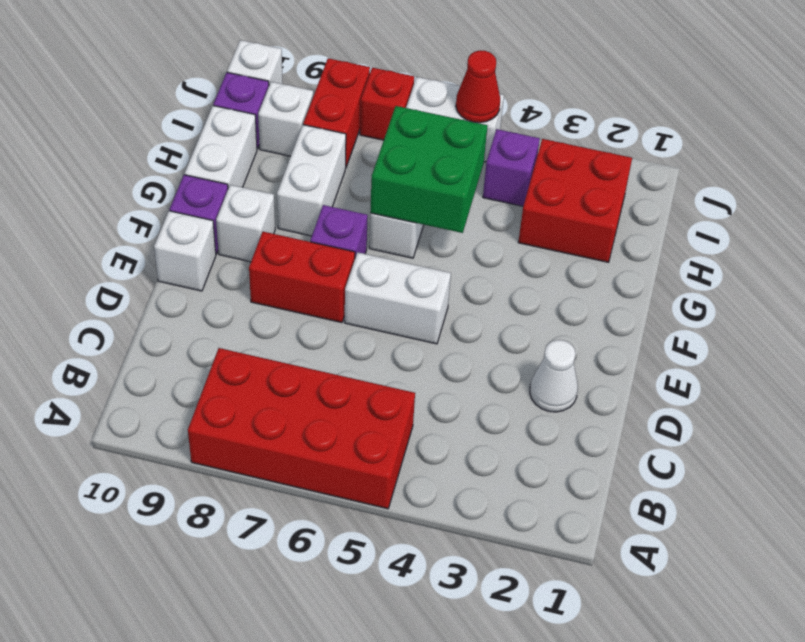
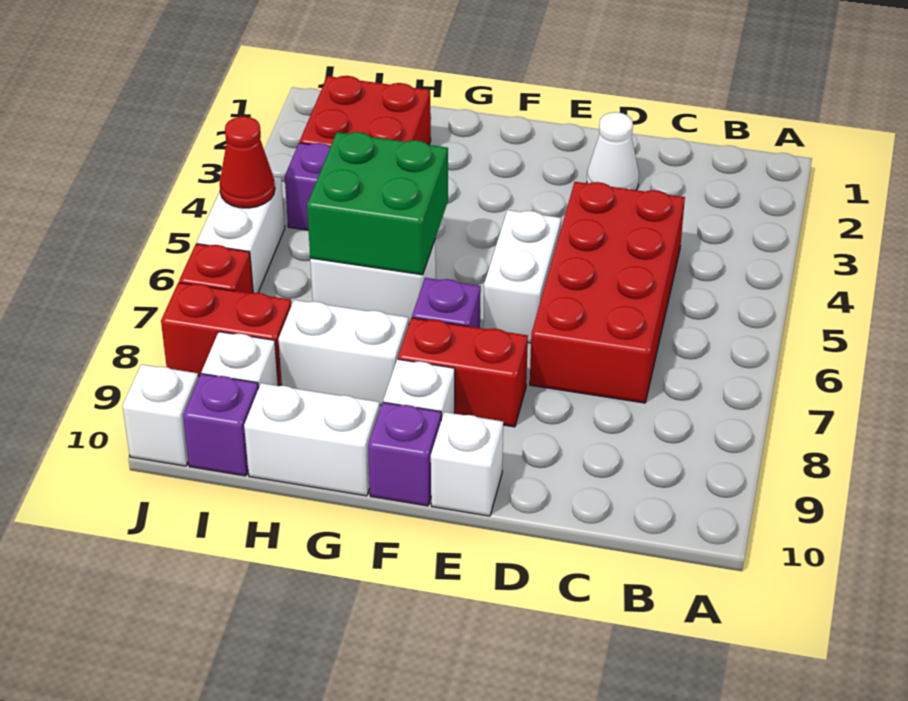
red 2x4 brick [188,348,415,509] -> red 2x4 brick moved to [530,182,685,403]
red 1x2 brick [249,232,355,323] -> red 1x2 brick turned to [398,318,528,427]

